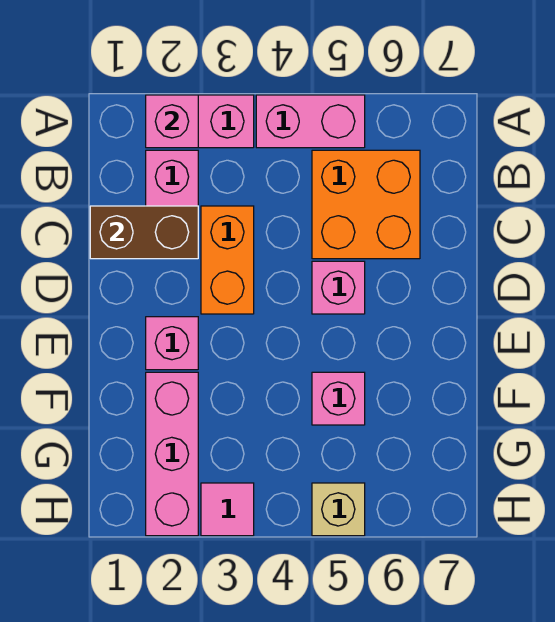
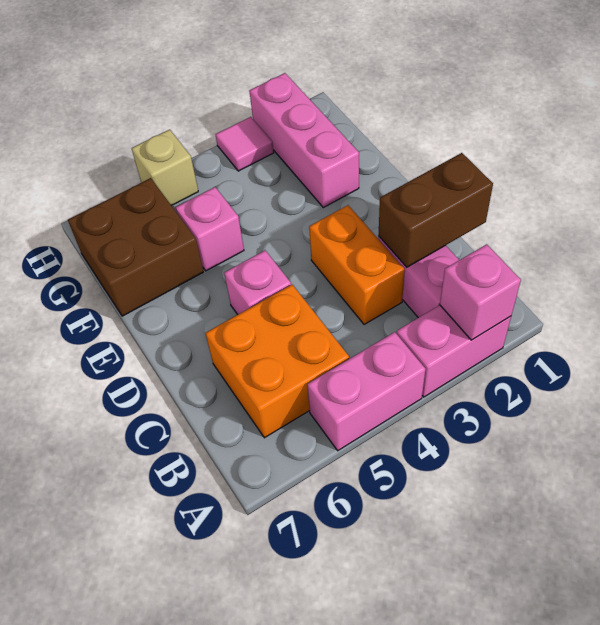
pink 1x1 brick [146,317,198,370] -> none
none -> brown 2x2 brick [68,178,204,316]

